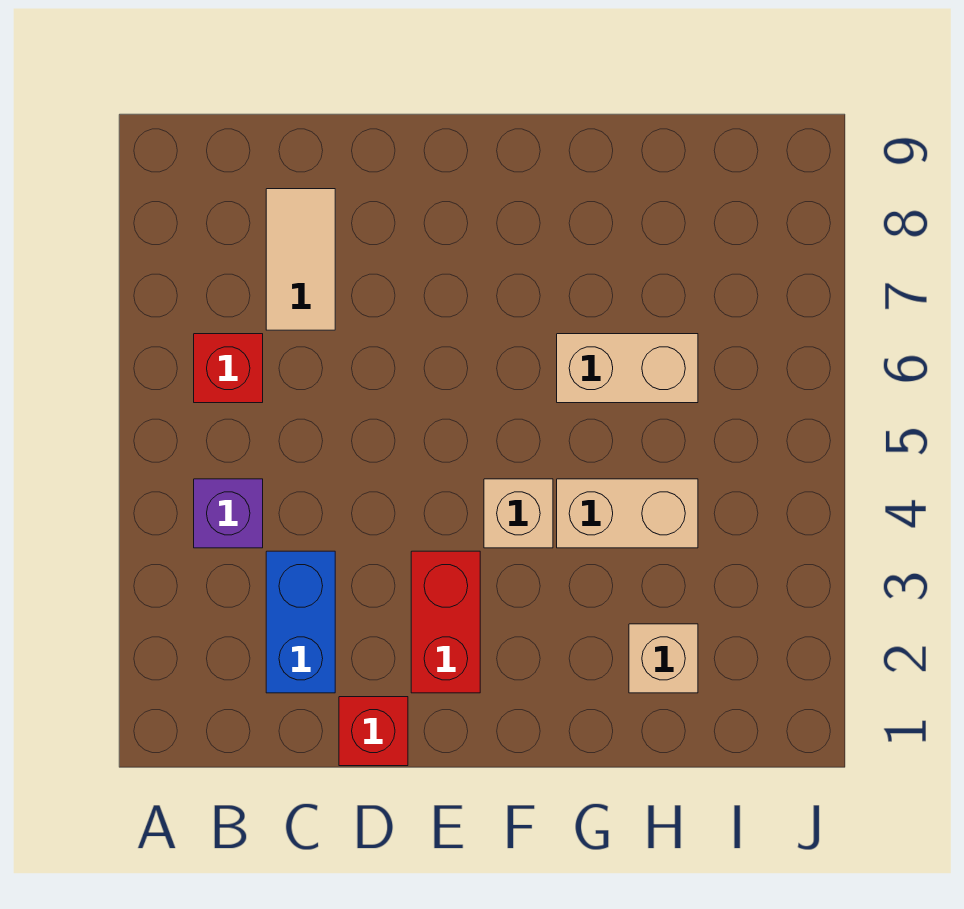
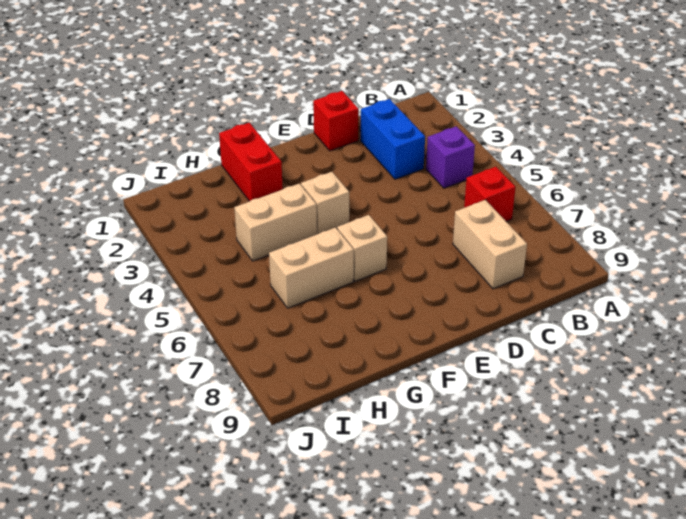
tan 1x2 tile [266,189,335,330] -> tan 1x2 brick [453,200,527,289]
red 1x2 brick [411,551,480,693] -> red 1x2 brick moved to [219,123,283,201]
tan 1x1 brick [629,624,698,693] -> tan 1x1 brick moved to [337,215,387,281]

